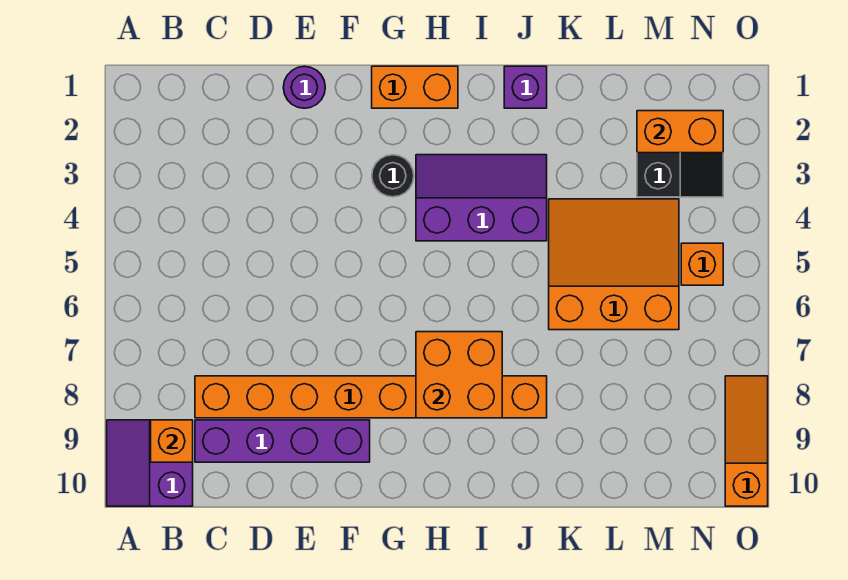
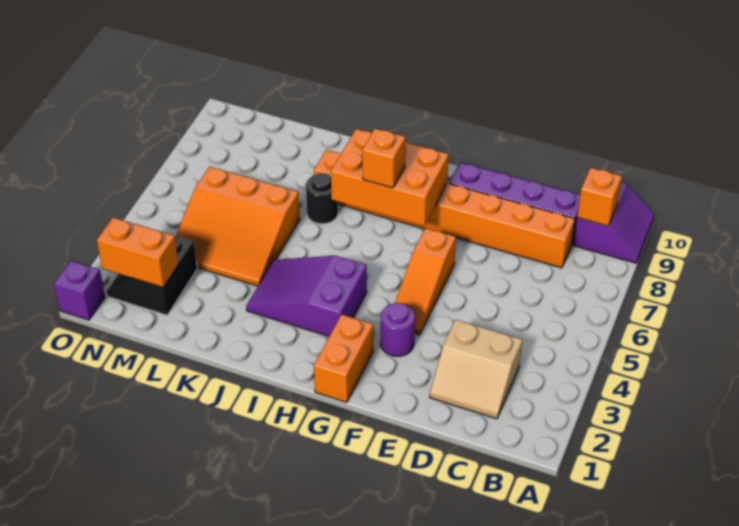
none -> tan 2x2 slope [430,320,522,419]
purple 1x1 round brick [283,66,325,108] -> purple 1x1 round brick moved to [381,303,415,356]
orange 1x2 brick [372,66,458,108] -> orange 1x2 brick turned to [314,315,373,402]
black 1x1 round brick [372,155,414,197] -> black 1x1 round brick moved to [306,173,338,224]
purple 2x3 slope [416,155,547,241] -> purple 2x3 slope turned to [246,256,367,336]
orange 2x2 brick [416,332,502,418] -> orange 2x3 brick [331,129,449,226]
purple 1x1 brick [504,66,547,108] -> purple 1x1 brick moved to [54,261,105,320]
orange 1x1 brick [681,243,723,285] -> orange 1x1 brick moved to [362,129,406,188]
orange 1x3 slope [725,376,768,506] -> orange 1x3 slope moved to [395,228,456,335]

